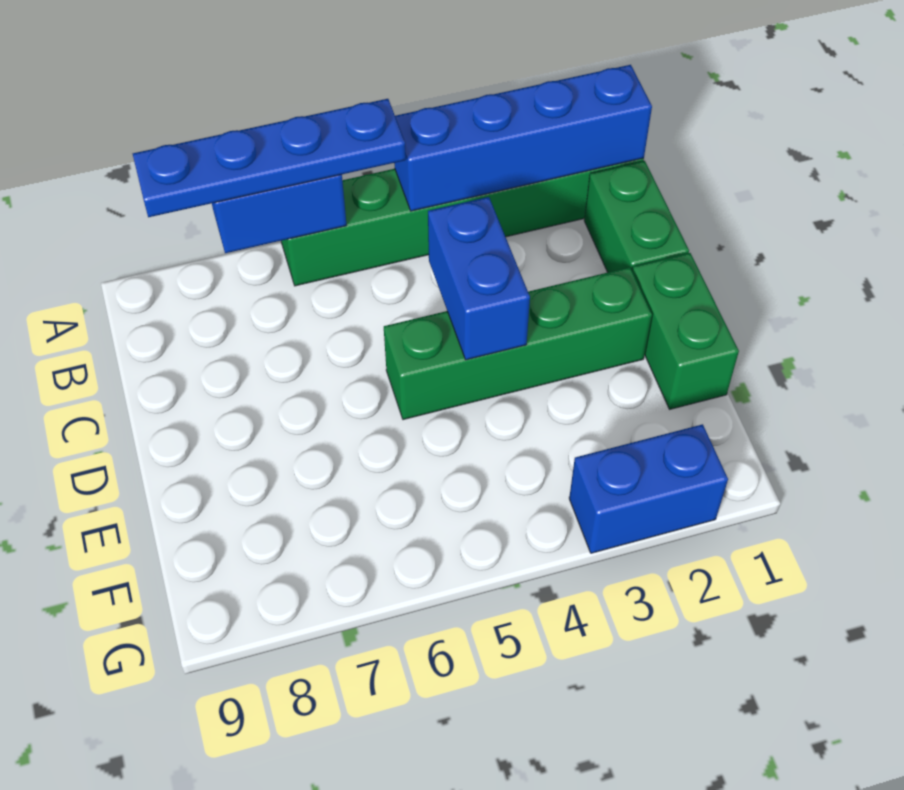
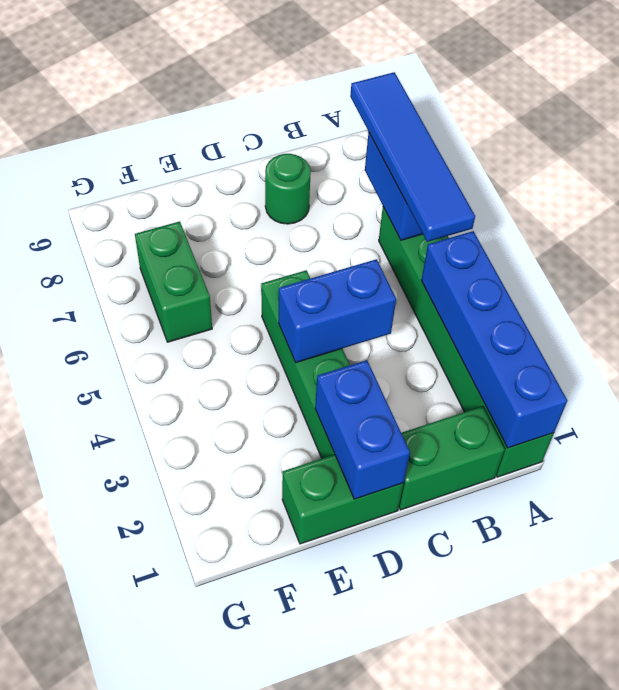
blue 1x4 plate [133,99,406,217] -> blue 1x4 tile [350,72,475,242]
none -> green 1x1 round brick [265,154,311,224]
none -> green 1x2 brick [135,221,212,342]
blue 1x2 brick [569,424,728,553] -> blue 1x2 brick moved to [315,360,410,499]

